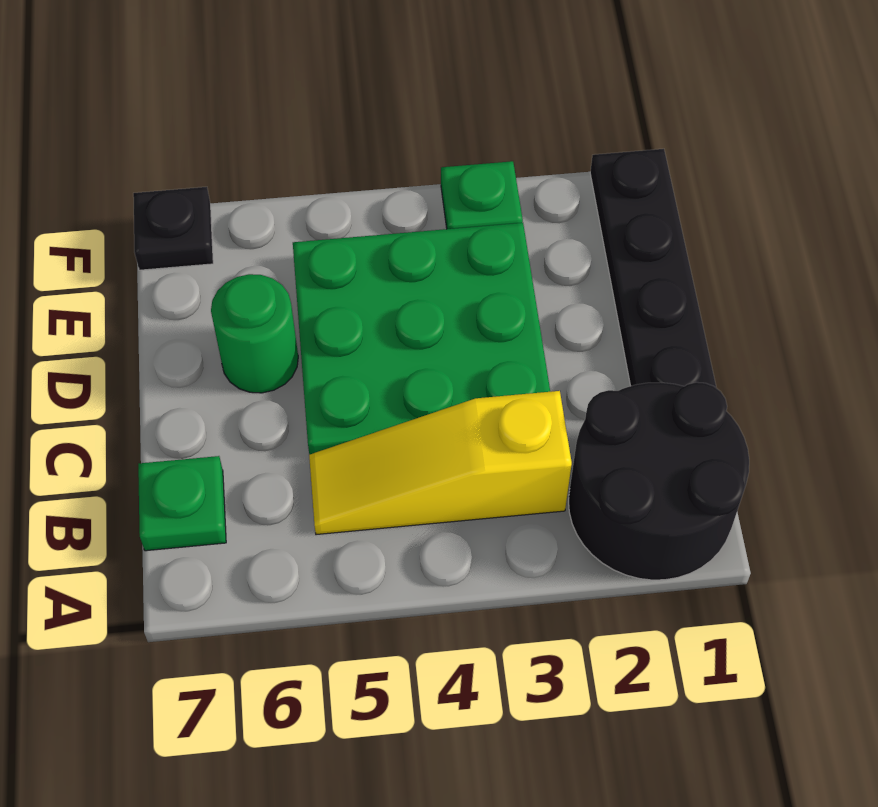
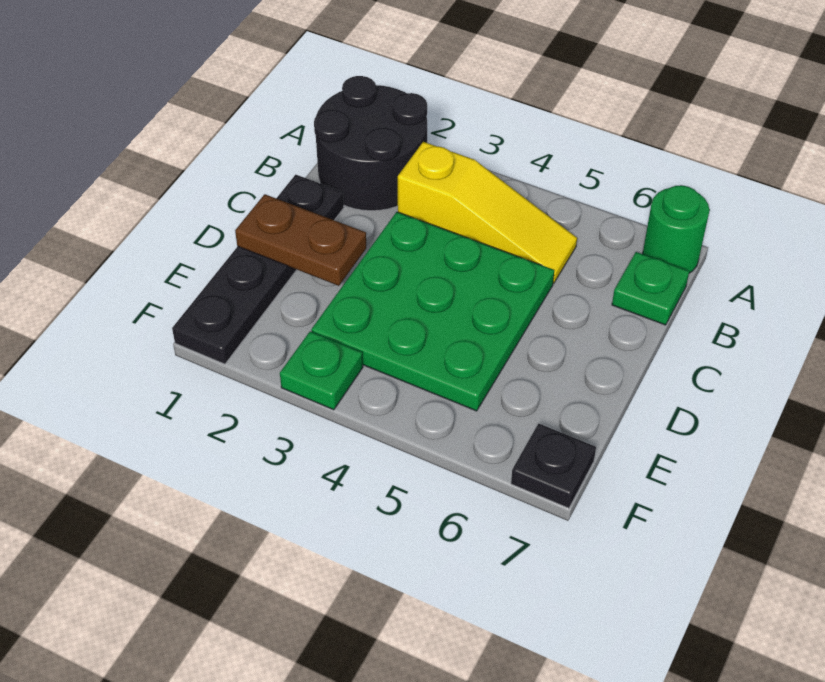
none -> brown 1x2 plate [235,194,366,286]
green 1x1 round brick [211,274,298,393] -> green 1x1 round brick moved to [643,185,710,273]

